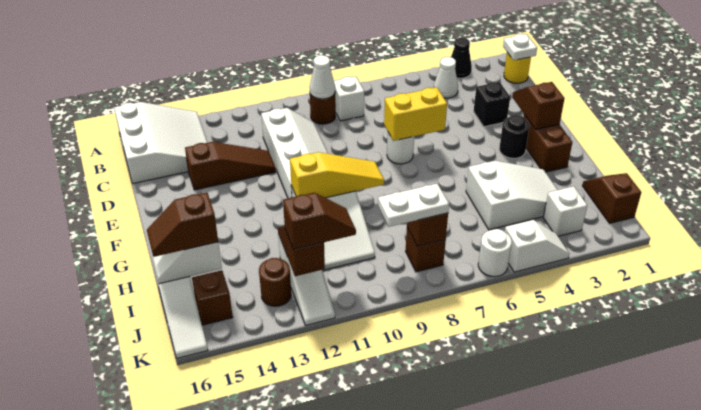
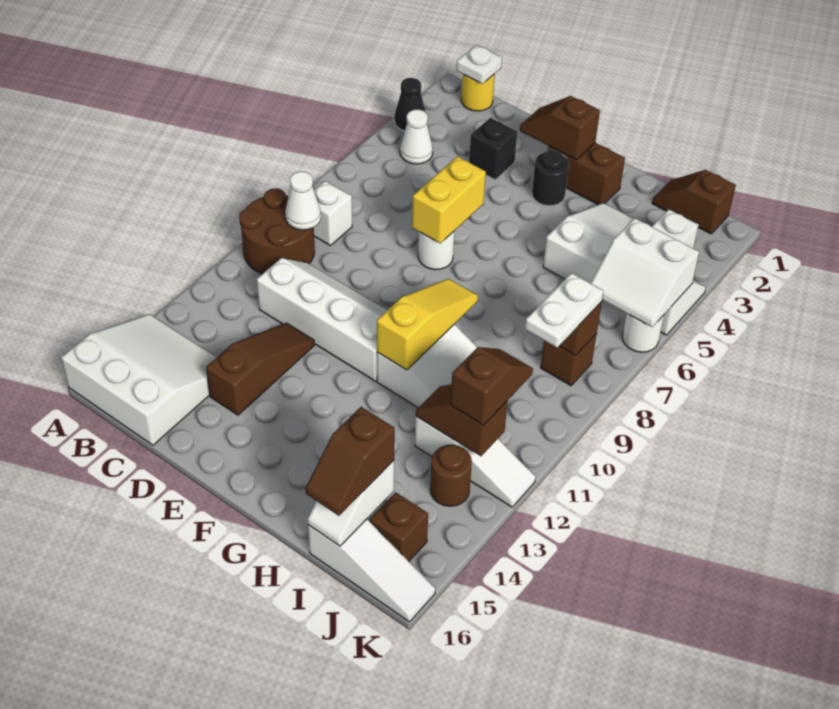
brown 1x1 round brick [310,94,336,124] -> brown 2x2 round brick [239,188,315,274]
none -> white 2x2 slope [591,218,699,327]

